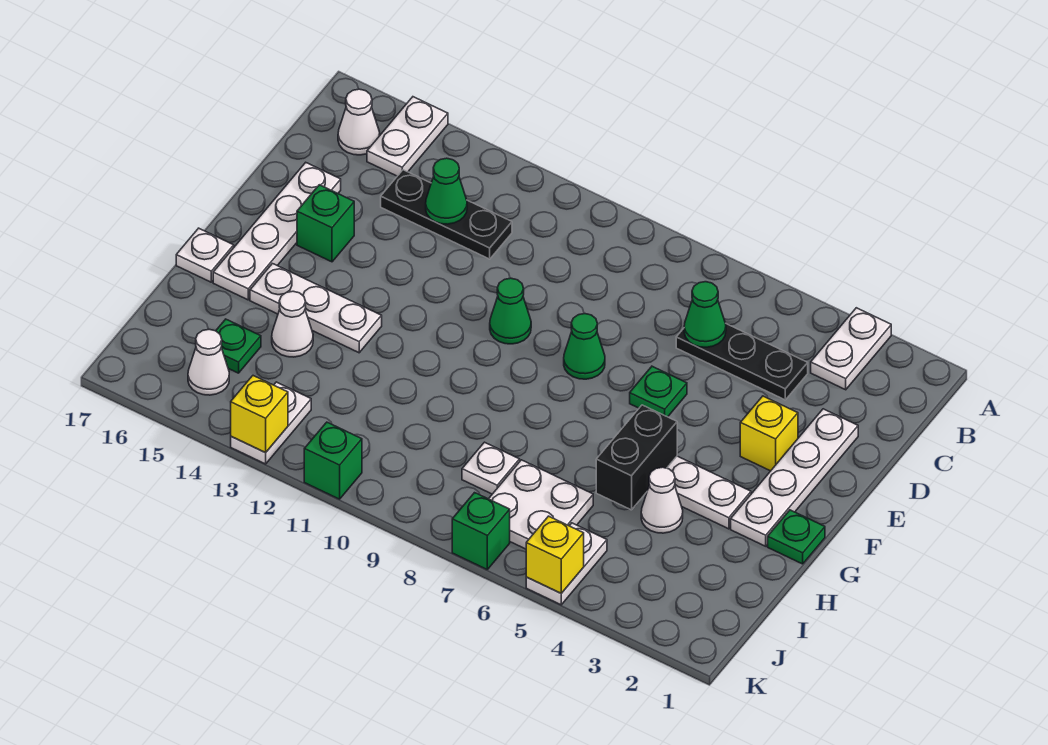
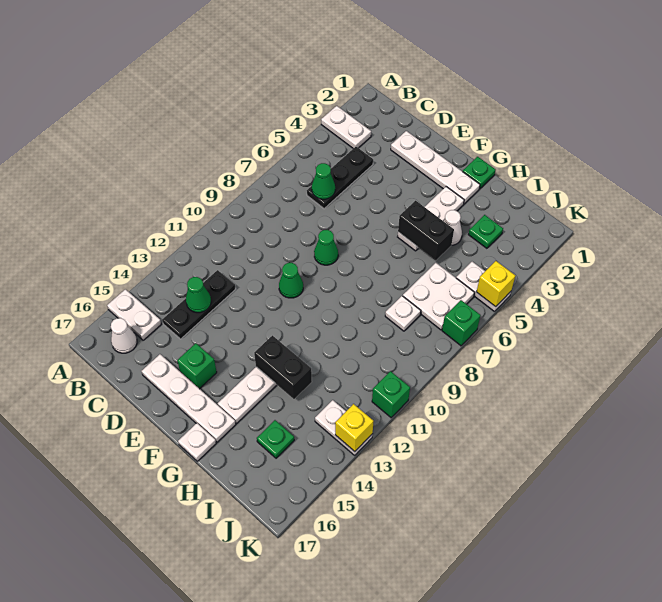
yellow 1x1 brick [740,396,798,471] -> none
green 1x1 plate [630,366,687,417] -> green 1x1 plate moved to [468,215,503,248]
none -> black 1x2 brick [254,336,312,399]
white 1x1 cone [272,291,313,357] -> none
white 1x1 cone [188,329,229,395] -> none

